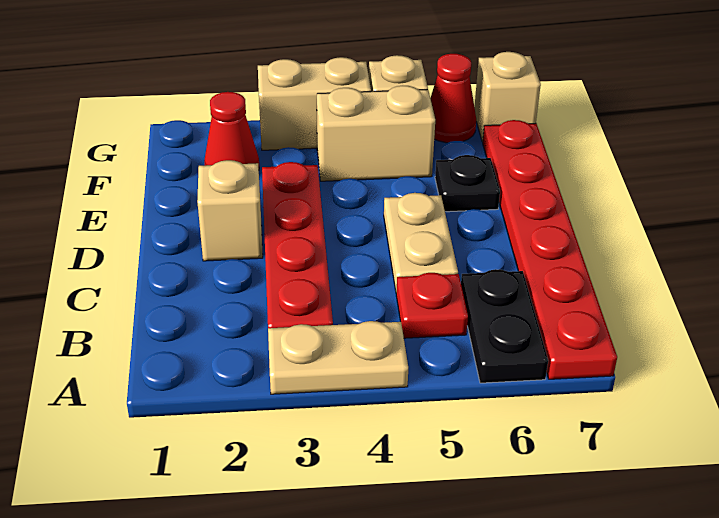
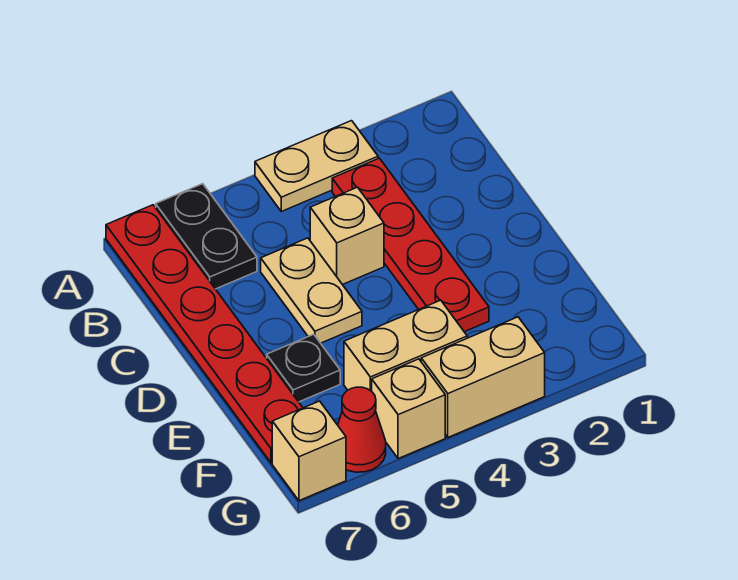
red 1x1 plate [396,273,468,338] -> none
tan 1x1 brick [197,160,263,261] -> tan 1x1 brick moved to [310,187,384,285]
red 1x1 cone [204,92,259,168] -> none

